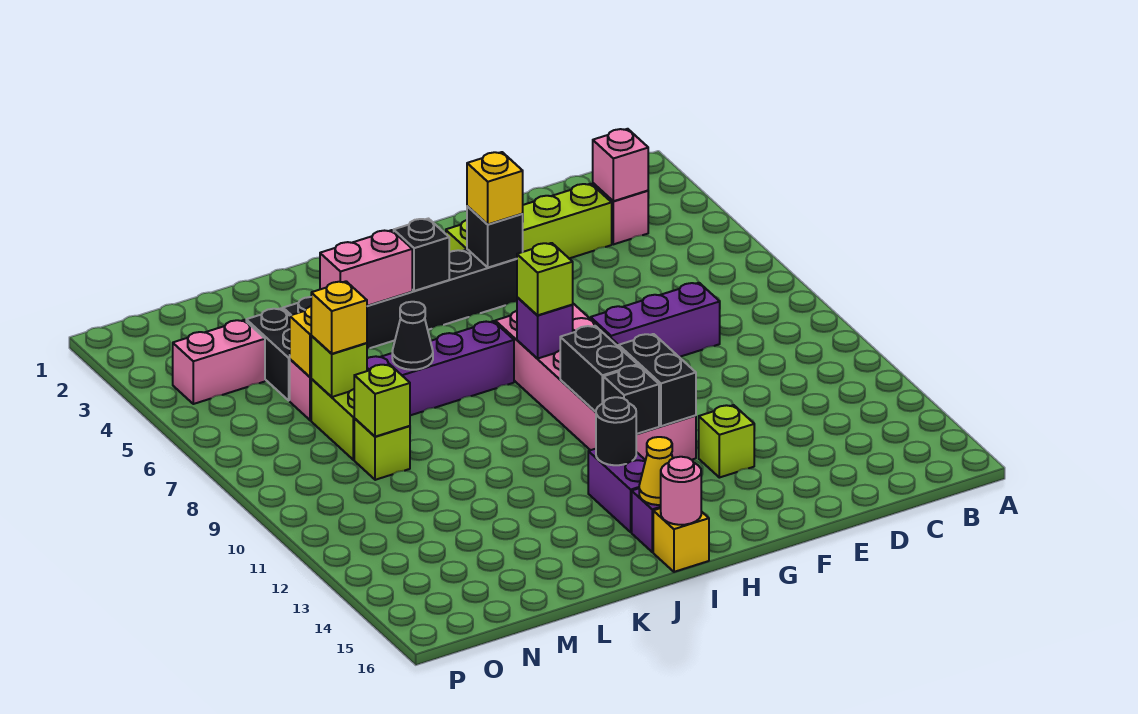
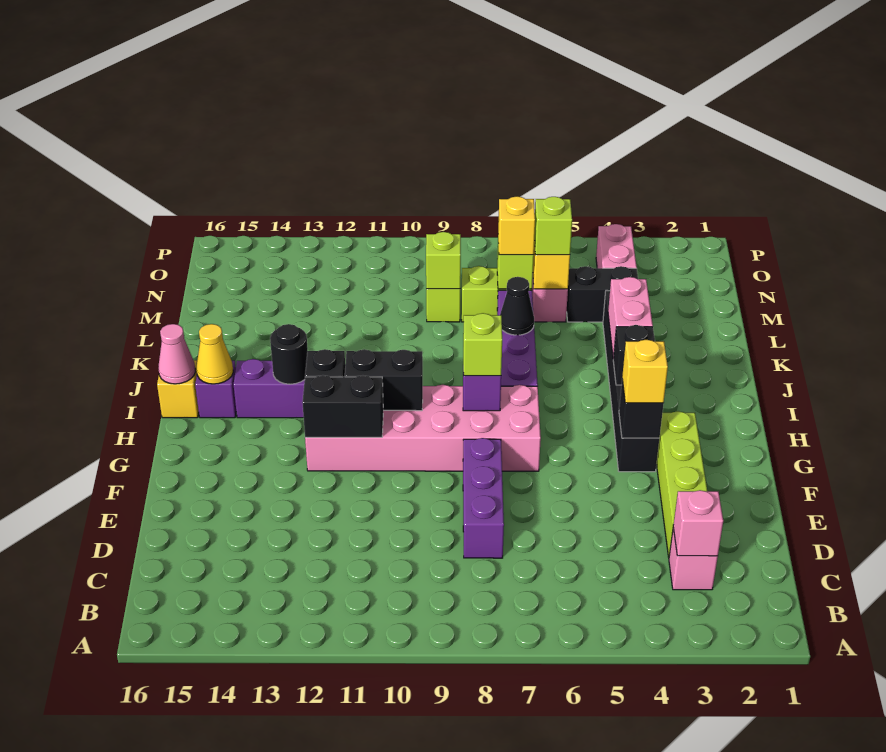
lime 1x1 brick [699,405,754,478] -> lime 1x1 brick moved to [534,197,572,255]
pink 1x1 round brick [661,457,701,525] -> pink 1x1 cone [158,324,195,384]

